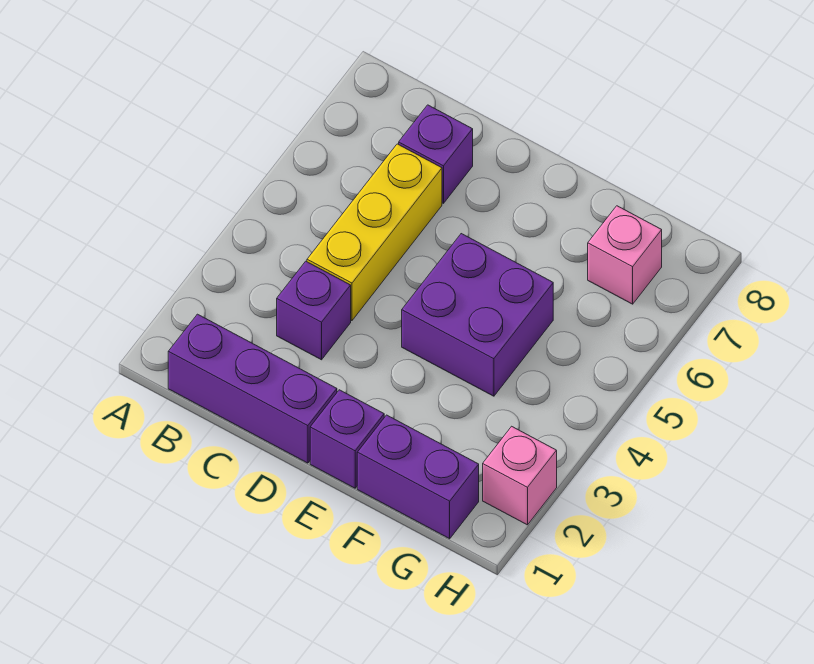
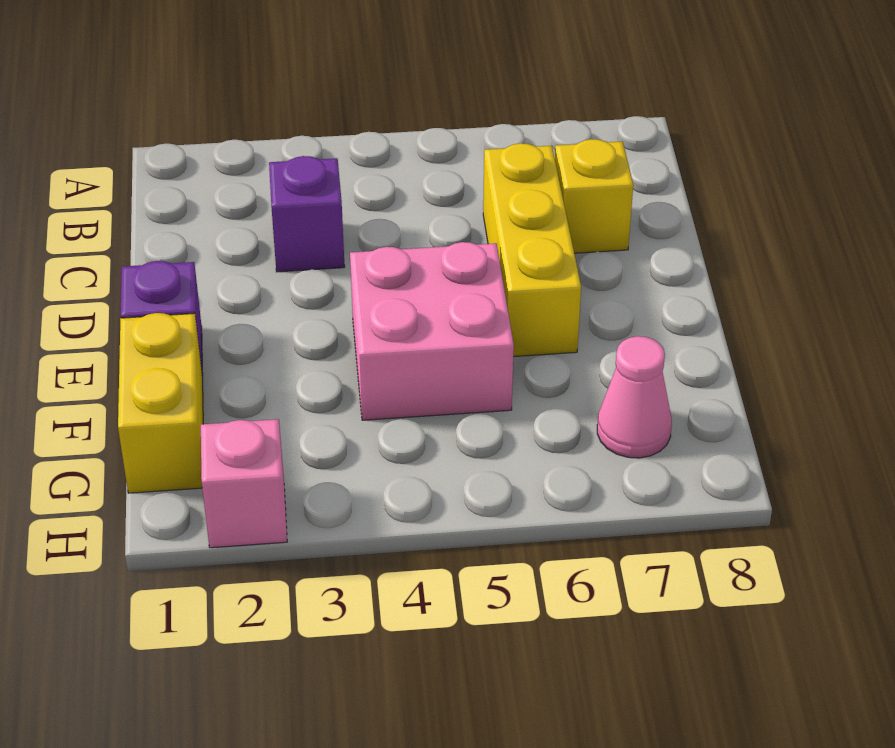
purple 1x3 brick [168,314,337,463] -> none
yellow 1x3 brick [307,144,442,321] -> yellow 1x3 brick turned to [483,143,581,357]
purple 1x1 brick [399,105,473,203] -> yellow 1x1 brick [555,139,633,253]
purple 2x2 brick [402,234,553,396] -> pink 2x2 brick [350,242,514,420]
purple 1x2 brick [357,415,479,539] -> yellow 1x2 brick [118,313,203,493]
pink 1x1 brick [588,206,662,304] -> pink 1x1 cone [597,336,672,458]

